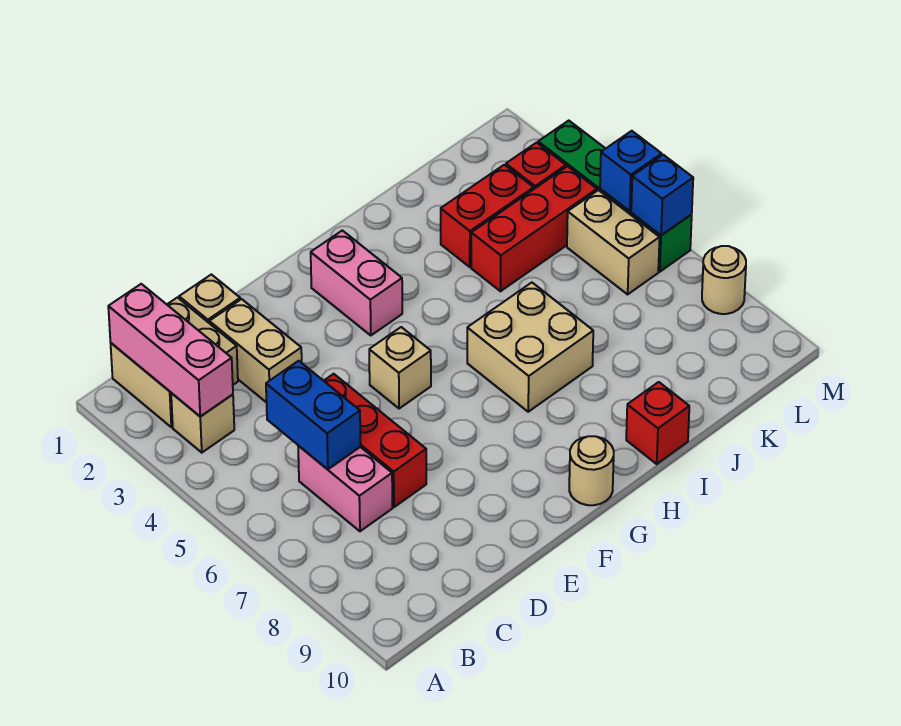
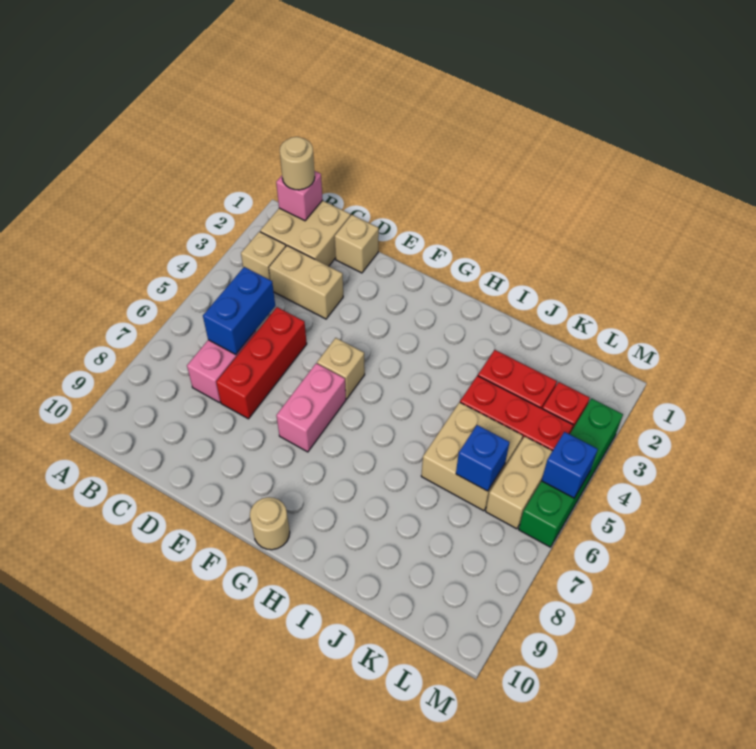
pink 1x3 brick [108,284,233,417] -> pink 1x1 brick [276,171,323,221]
tan 1x2 brick [209,299,302,403] -> tan 1x2 brick turned to [269,246,343,319]
pink 1x2 brick [311,230,402,335] -> pink 1x2 brick moved to [276,363,346,452]
tan 2x2 brick [467,283,593,412] -> tan 2x2 brick moved to [421,402,523,511]
red 1x1 brick [626,382,689,464] -> none
blue 1x1 brick [631,155,693,235] -> blue 1x1 brick moved to [456,425,509,491]
tan 1x1 round brick [702,246,746,314] -> tan 1x1 round brick moved to [280,137,315,190]

